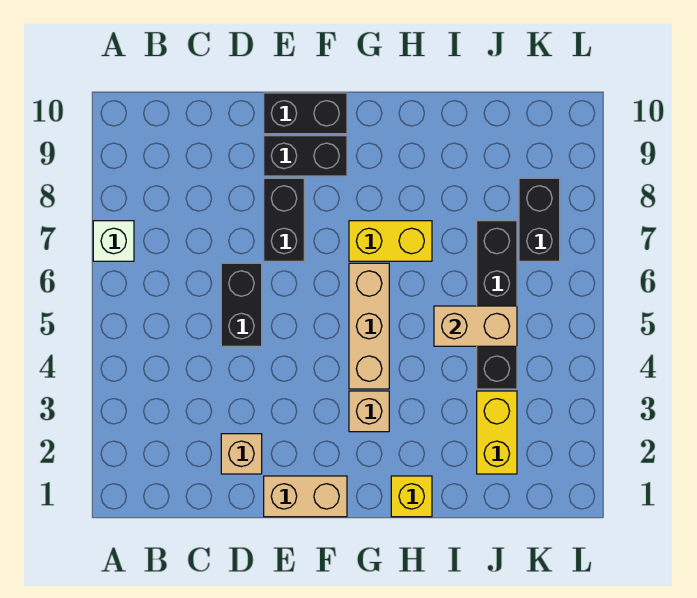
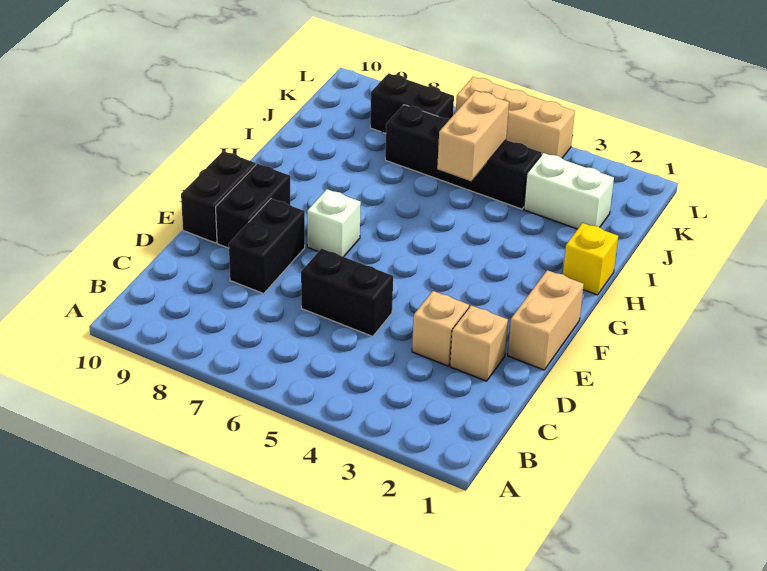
white 1x1 brick [93,221,134,261] -> white 1x1 brick moved to [307,189,361,257]
black 1x2 brick [264,178,304,261] -> black 1x2 brick turned to [229,199,305,294]
tan 1x1 brick [349,391,389,432] -> tan 1x1 brick moved to [412,291,469,366]
tan 1x3 brick [349,263,389,389] -> tan 1x3 brick moved to [456,77,575,158]
yellow 1x2 brick [349,221,432,261] -> none
yellow 1x2 brick [477,391,517,474] -> white 1x2 brick [524,153,614,229]

